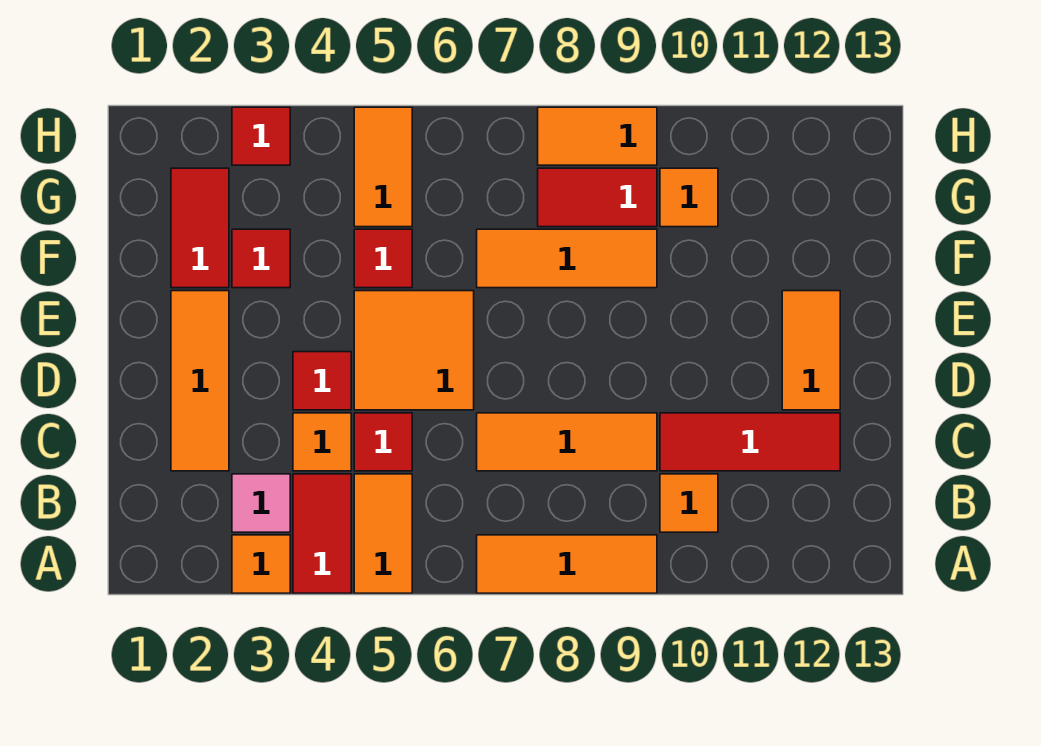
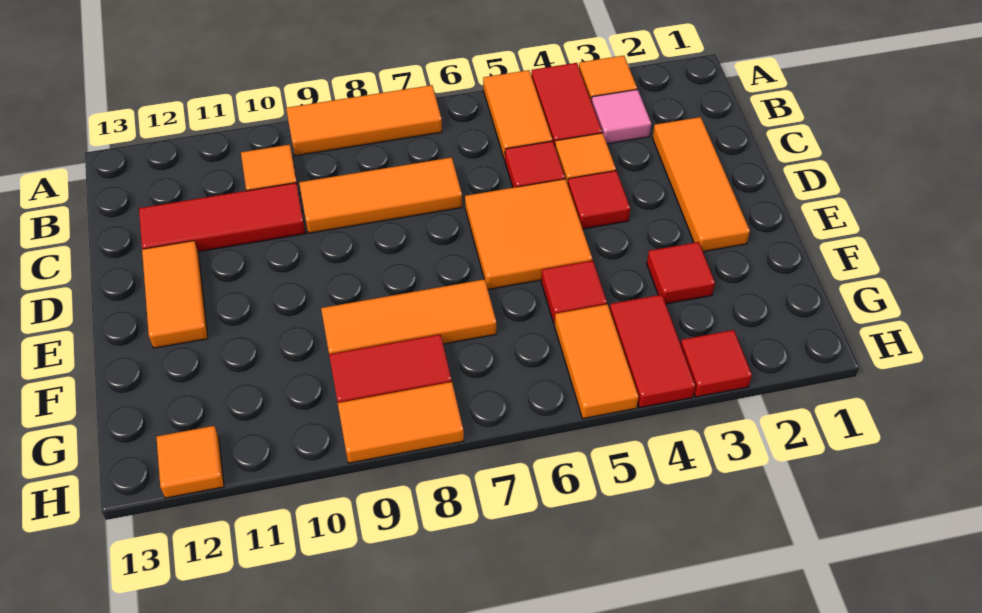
red 1x2 tile [171,168,229,288] -> red 1x2 tile moved to [610,295,696,408]
orange 1x1 tile [660,168,718,227] -> orange 1x1 tile moved to [156,426,224,498]

